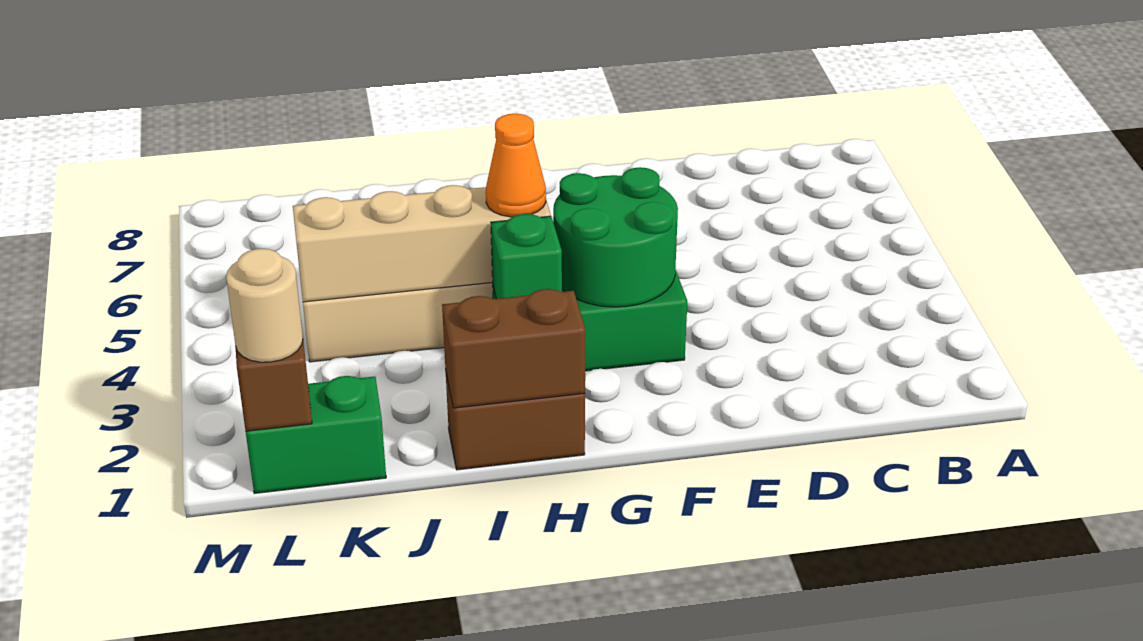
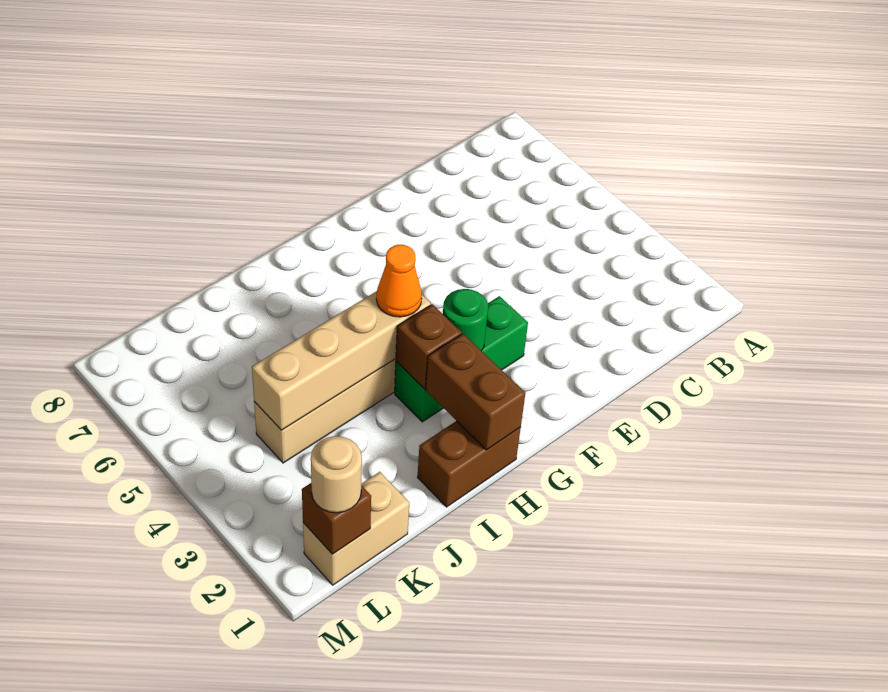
green 2x2 round brick [553,167,678,307] -> green 1x1 round brick [443,289,488,351]
brown 1x2 brick [442,289,585,408] -> brown 1x2 brick turned to [426,334,525,450]
green 1x1 brick [491,214,562,299] -> brown 1x1 brick [396,304,462,389]
green 1x2 brick [246,376,386,494] -> tan 1x2 brick [303,472,409,585]

